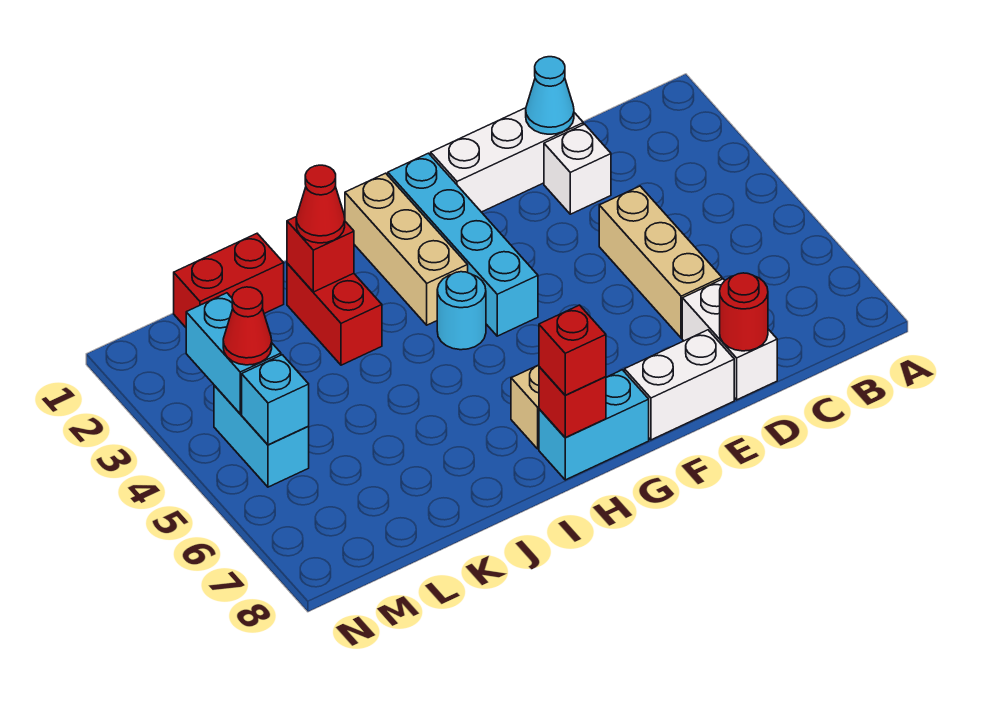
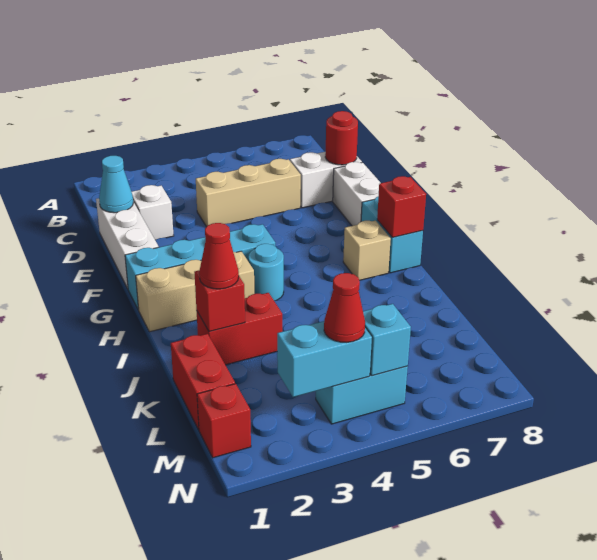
red 1x1 brick [539,305,606,395] -> red 1x1 brick moved to [197,384,251,458]

